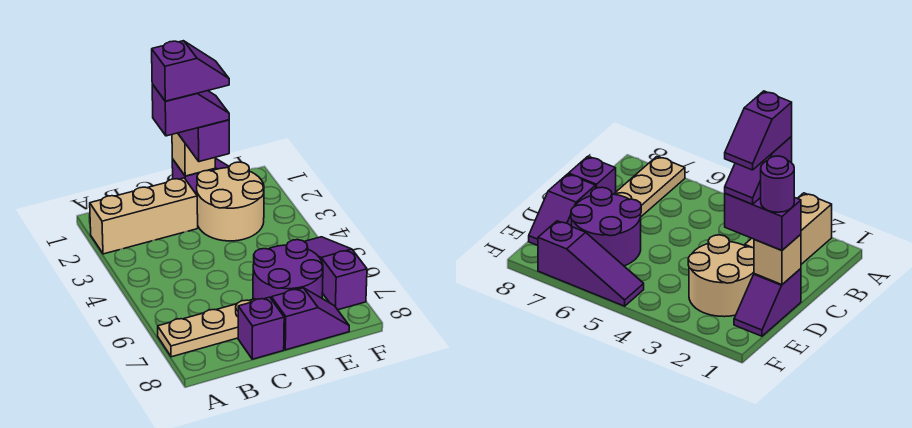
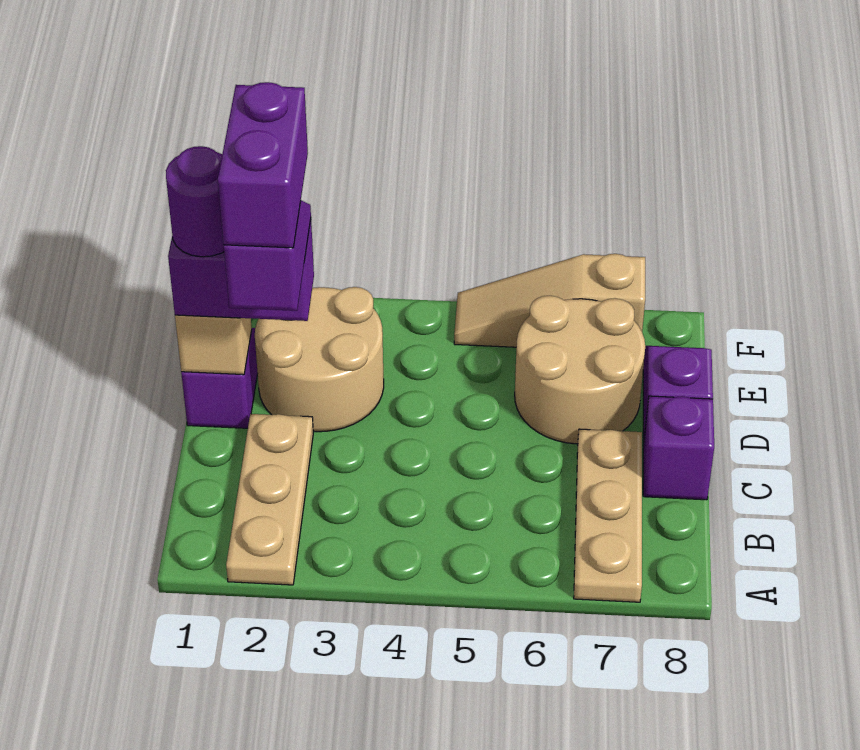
tan 1x3 brick [90,178,198,254] -> tan 1x3 plate [226,414,313,585]
purple 1x2 slope [152,41,229,101] -> purple 1x2 brick [218,82,308,248]
purple 2x2 round brick [253,240,323,300] -> tan 2x2 round brick [515,296,645,444]
purple 1x3 slope [304,237,367,310] -> tan 1x3 slope [454,254,645,347]

